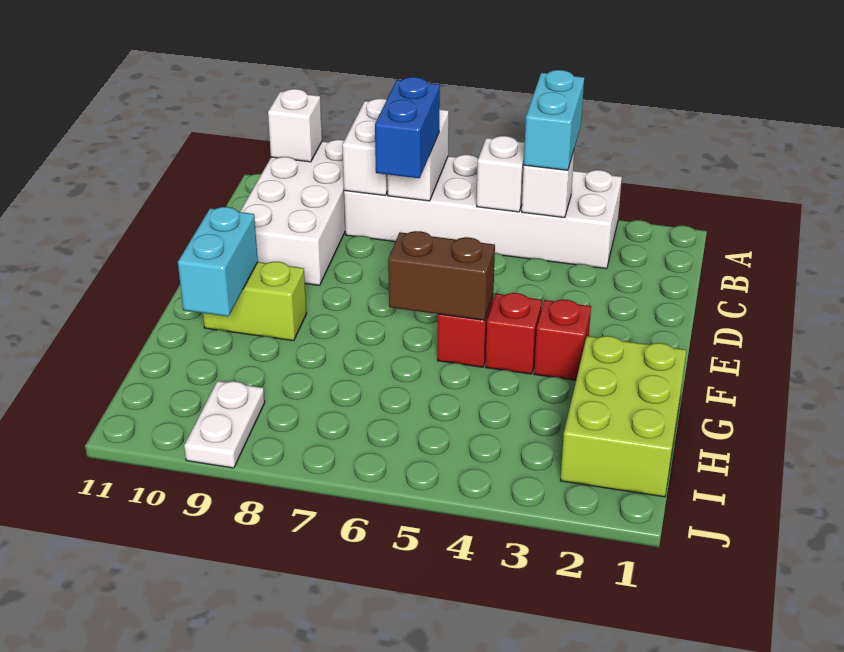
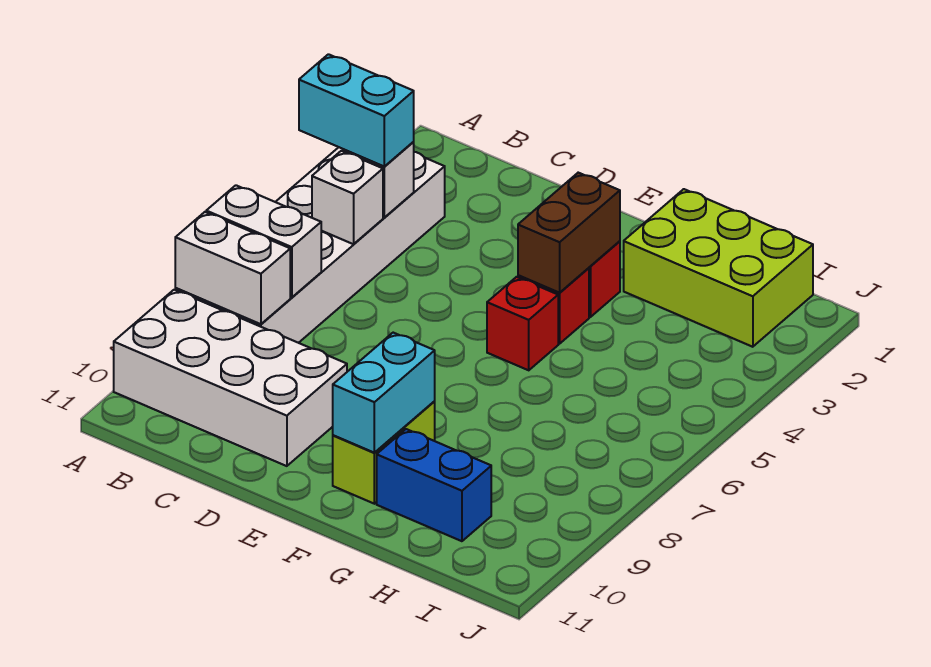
white 1x1 brick [268,89,322,162] -> none
blue 1x2 brick [375,77,440,178] -> blue 1x2 brick moved to [377,429,491,541]
brown 1x2 brick [388,231,495,320] -> brown 1x2 brick moved to [518,173,620,293]
cyan 1x2 brick [178,207,258,316] -> cyan 1x2 brick turned to [333,333,435,453]
white 1x2 plate [184,381,265,468] -> none

